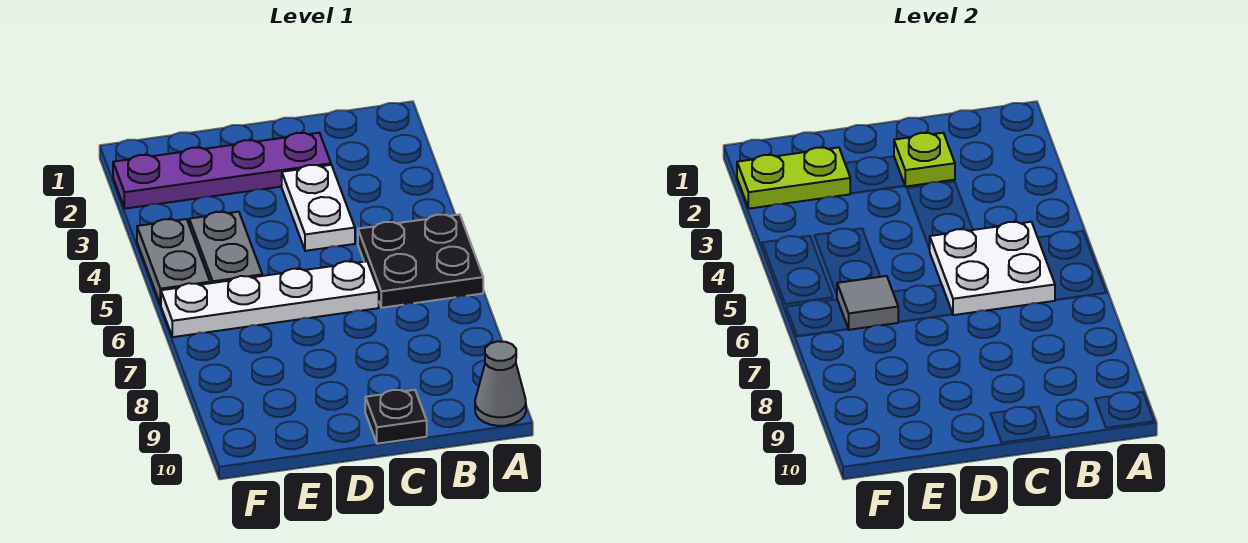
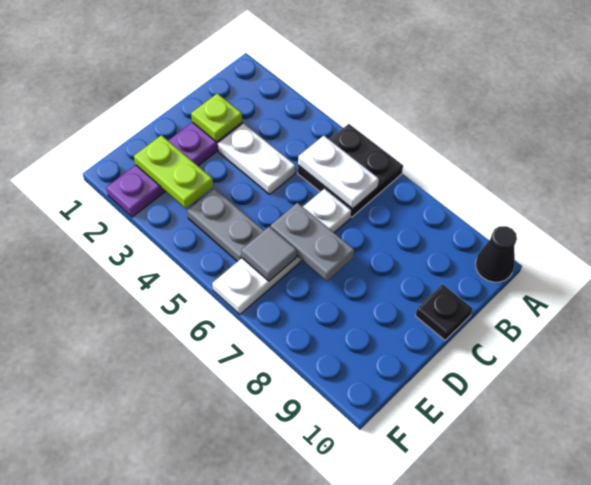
grey 1x1 cone [475,341,526,426] -> black 1x1 cone [475,226,517,282]
white 2x2 plate [930,222,1055,315] -> white 1x2 plate [298,136,379,209]
lime 1x2 plate [737,147,851,209] -> lime 1x2 plate turned to [134,135,213,208]
grey 1x2 plate [137,219,210,305] -> grey 1x2 plate moved to [271,203,354,281]

